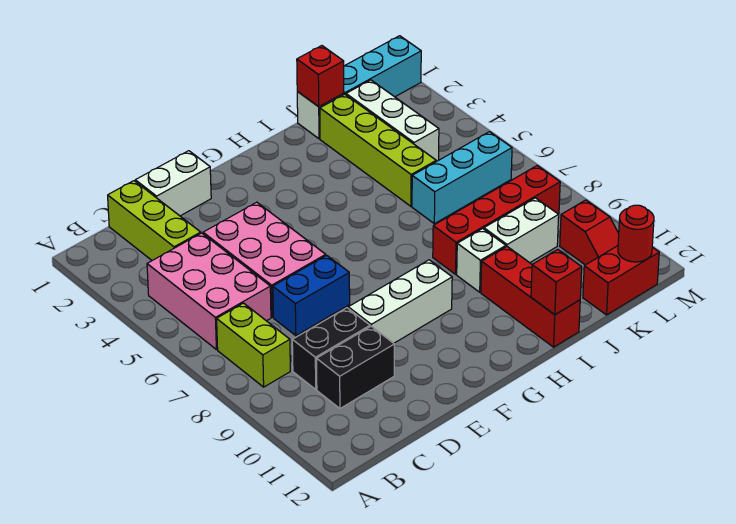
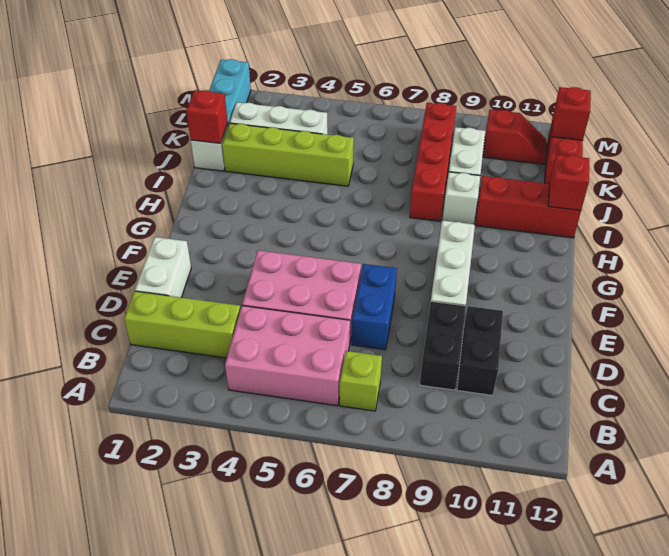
lime 1x2 brick [217,303,290,387] -> lime 1x1 brick [340,351,382,411]
cyan 1x3 brick [412,132,512,224] -> none
red 1x1 round brick [618,205,654,262] -> red 1x1 brick [552,87,591,140]

